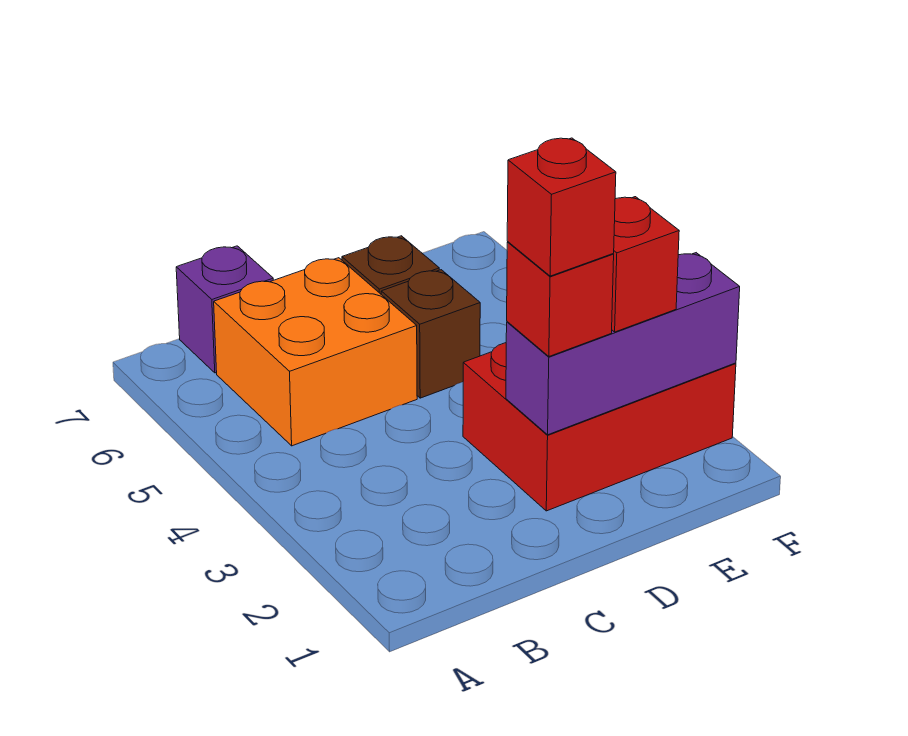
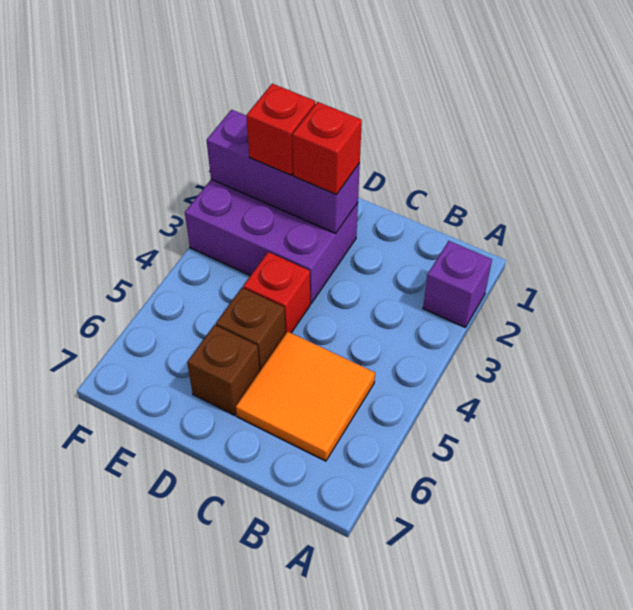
orange 2x2 brick [214,258,417,446] -> orange 2x2 tile [236,332,375,461]
purple 1x1 brick [176,246,273,373] -> purple 1x1 brick moved to [423,241,492,327]
red 2x3 brick [463,343,736,511] -> purple 2x3 brick [185,179,358,303]
red 1x1 brick [507,138,616,276] -> red 1x1 brick moved to [243,252,310,334]

